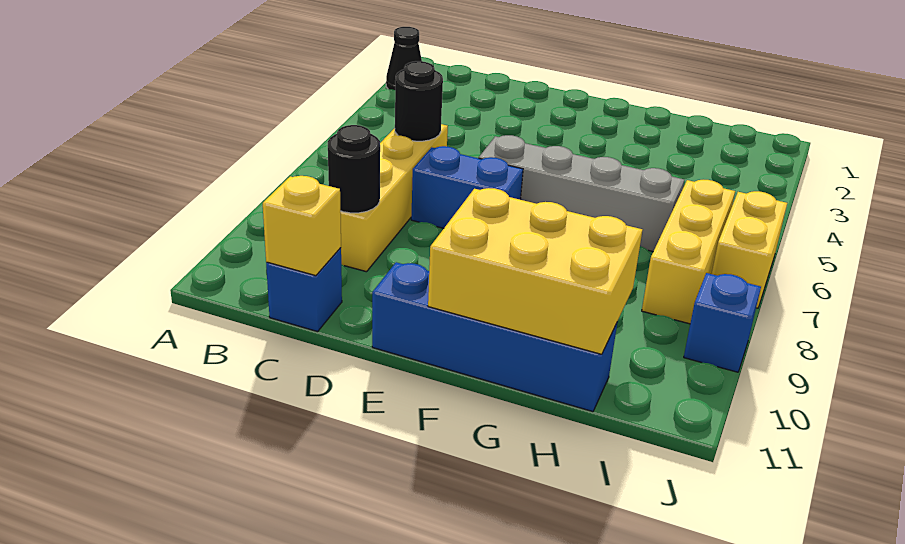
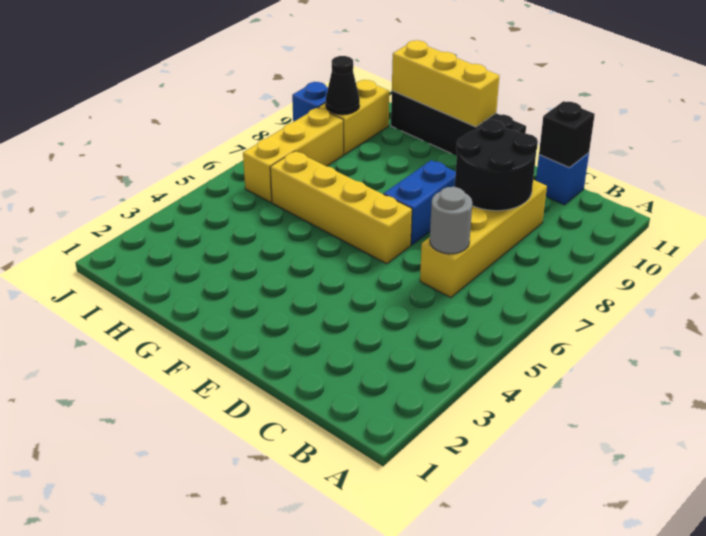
black 1x1 cone [386,27,422,90] -> black 1x1 cone moved to [326,56,360,115]
black 1x1 round brick [395,61,443,141] -> grey 1x1 round brick [430,187,472,254]
black 1x1 round brick [328,125,380,213] -> black 2x2 round brick [455,120,538,211]
yellow 1x1 brick [263,176,341,276] -> black 1x1 brick [539,101,595,168]
blue 1x2 brick [411,146,523,228] -> blue 1x2 brick turned to [384,160,456,245]
grey 1x4 brick [479,135,684,251] -> yellow 1x4 brick [270,151,412,264]
blue 1x4 brick [372,262,617,412] -> black 1x4 brick [391,91,526,156]
yellow 2x3 brick [428,188,642,354] -> yellow 1x3 brick [392,40,500,127]
yellow 1x2 brick [712,191,787,308] -> yellow 1x2 brick moved to [319,80,389,155]

